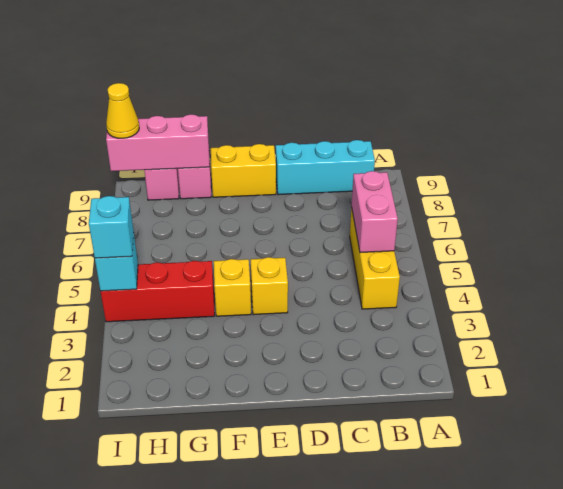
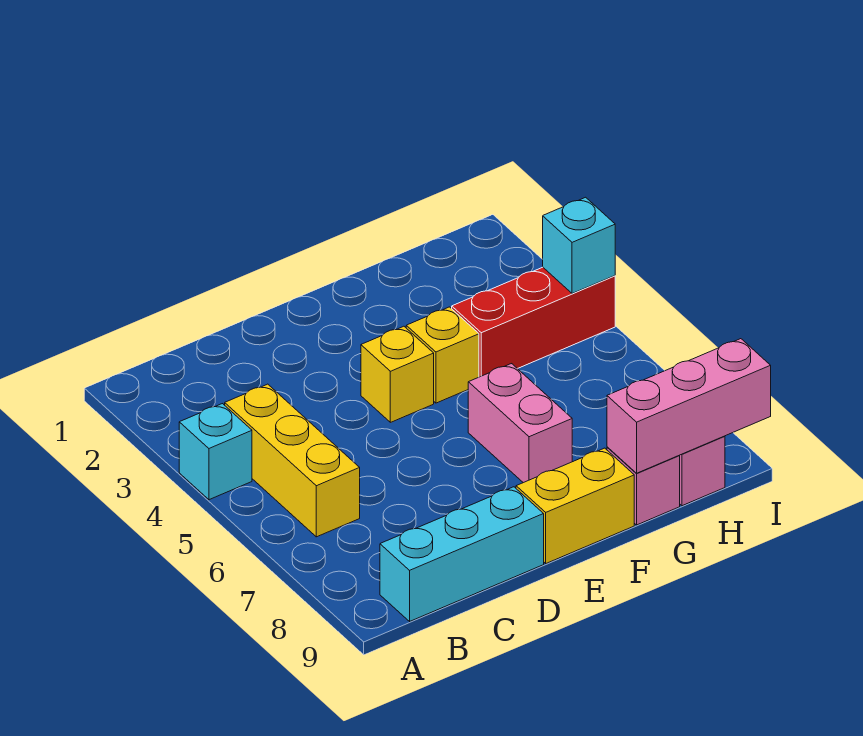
pink 1x2 brick [352,171,398,253] -> pink 1x2 brick moved to [468,364,572,483]
cyan 1x1 brick [89,196,134,258] -> cyan 1x1 brick moved to [179,404,252,500]
yellow 1x1 cone [106,83,139,138] -> none

